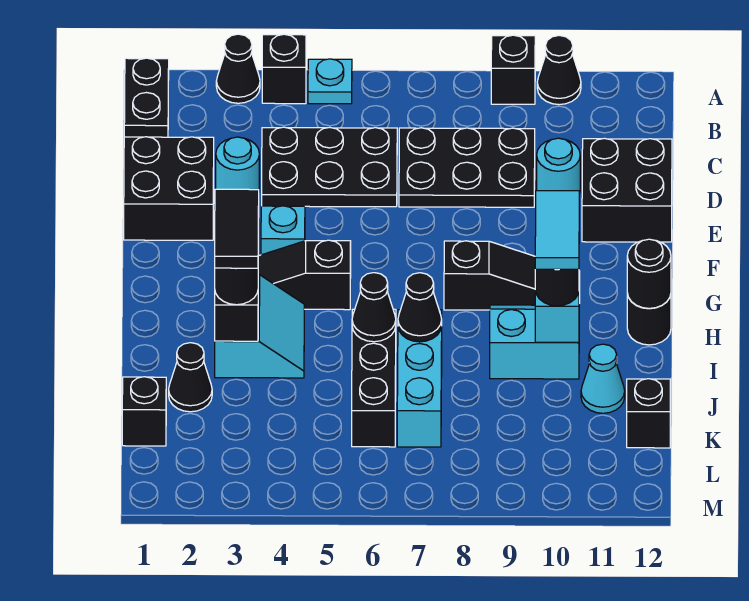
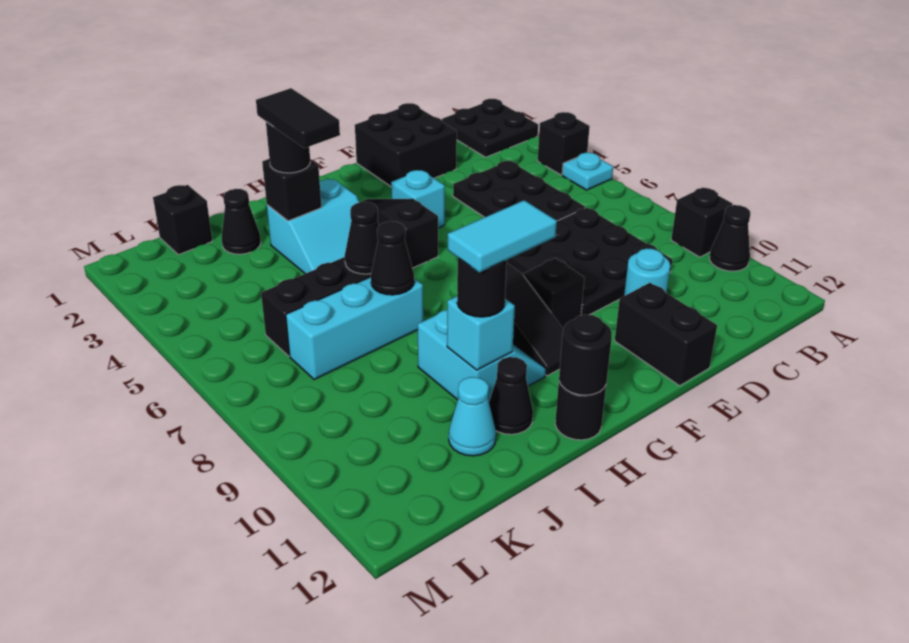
black 1x2 plate [124,58,169,137] -> black 2x2 plate [442,99,538,157]
black 1x1 cone [216,34,260,103] -> black 1x1 cone moved to [489,357,533,434]
black 2x3 plate [399,128,535,207] -> black 3x3 plate [507,208,672,315]
cyan 1x1 round brick [216,137,259,190] -> none
black 2x2 brick [582,138,672,242] -> black 1x2 brick [615,283,717,386]
black 1x2 tile [215,189,259,268] -> black 1x2 tile turned to [256,88,340,148]
black 1x1 brick [627,379,670,448] -> black 1x1 brick moved to [524,258,584,328]

